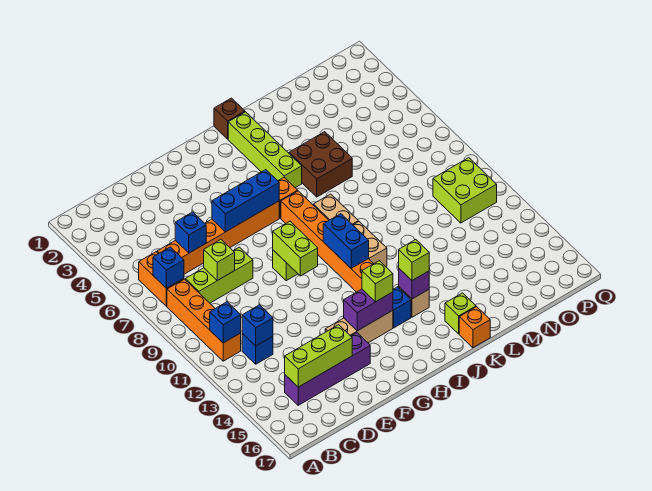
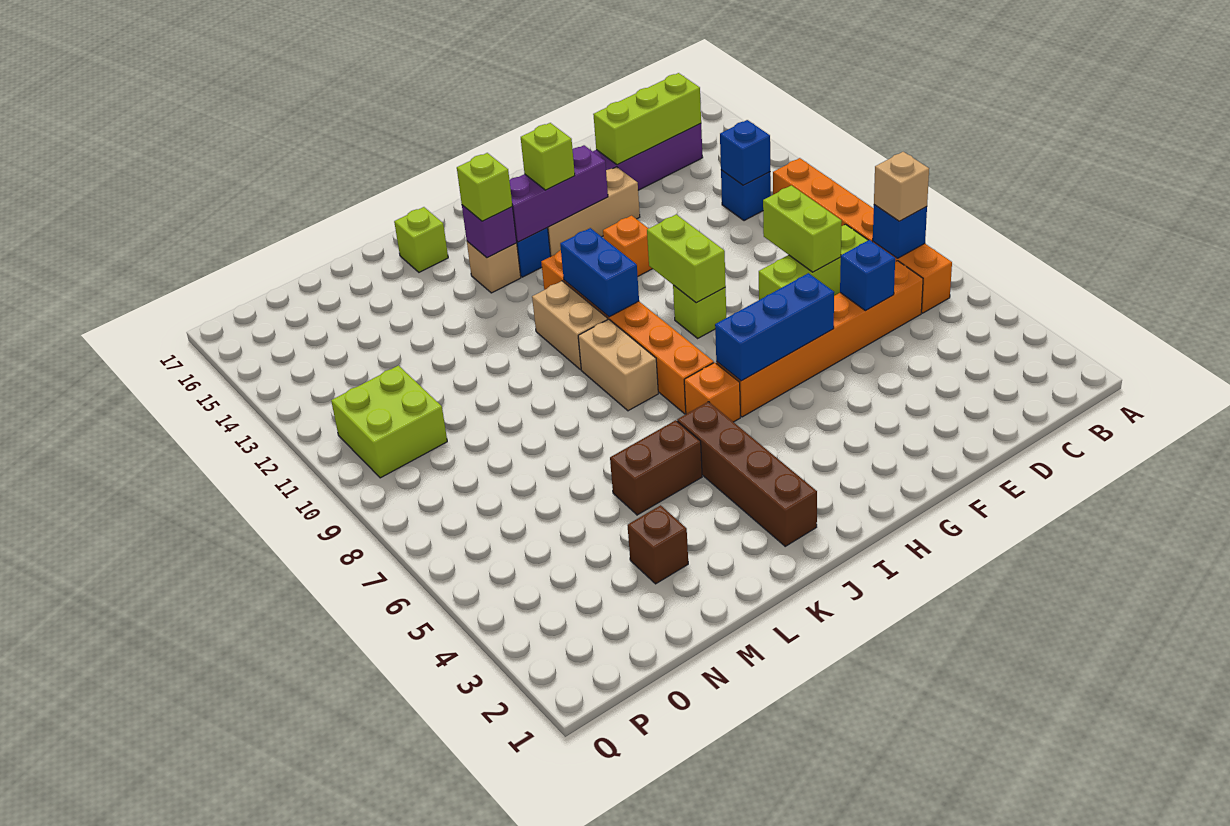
none -> tan 1x1 brick [874,152,929,221]
blue 1x1 brick [210,302,241,343] -> none
lime 1x1 brick [204,240,235,281] -> lime 1x2 brick [763,185,842,272]
purple 1x2 brick [344,289,393,331] -> purple 1x3 brick [510,145,608,242]
brown 1x1 brick [214,98,245,139] -> brown 1x1 brick moved to [627,505,688,584]
lime 1x4 brick [228,112,302,188] -> brown 1x4 brick [677,402,817,546]
brown 2x2 brick [289,132,352,197] -> brown 1x2 brick [610,420,702,515]
orange 1x1 brick [459,307,490,348] -> orange 1x1 brick moved to [603,216,652,276]

